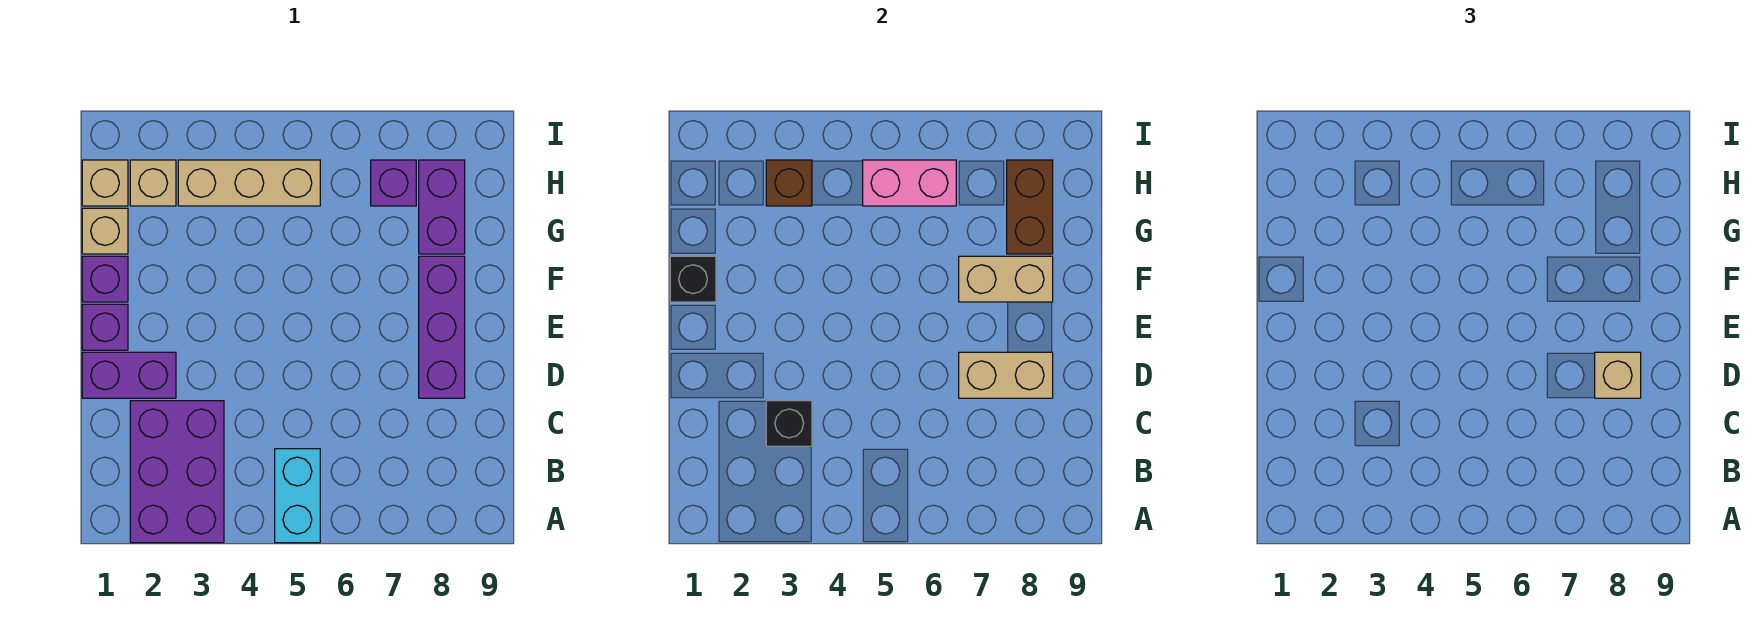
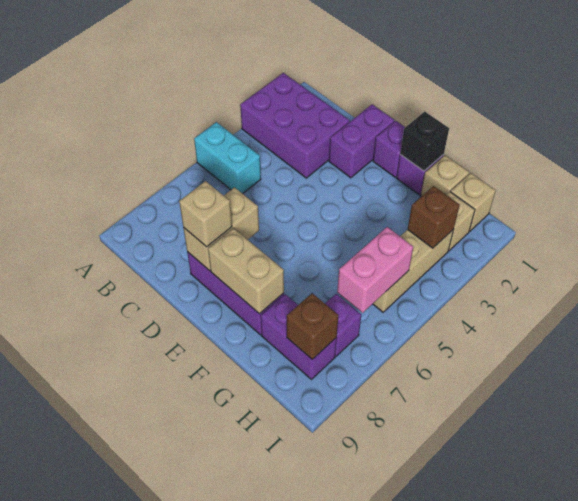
black 1x1 brick [766,401,812,446] -> none
tan 1x2 brick [959,256,1053,302] -> tan 1x2 brick turned to [208,228,284,314]
brown 1x2 brick [1007,160,1053,254] -> brown 1x1 brick [287,293,339,359]

